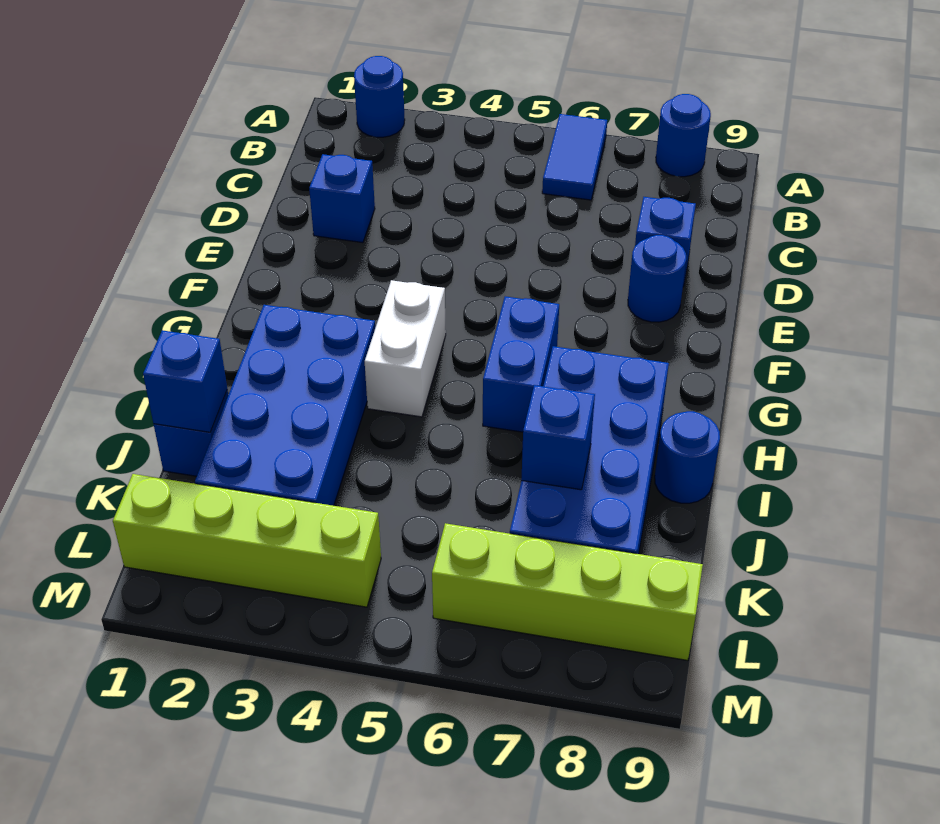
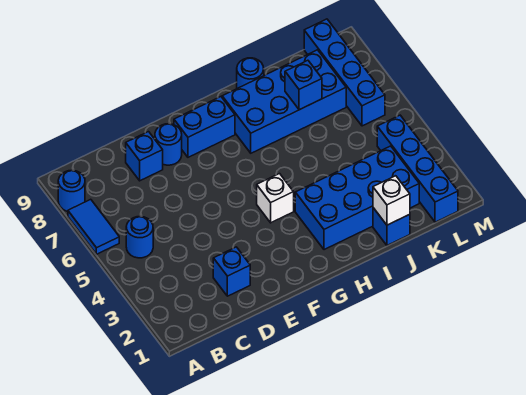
blue 1x1 round brick [354,56,405,137] -> blue 1x1 round brick moved to [126,216,153,258]
blue 1x2 tile [542,114,607,200] -> blue 1x2 tile turned to [68,199,119,254]
white 1x2 brick [365,280,446,417] -> white 1x1 brick [257,174,294,223]
blue 1x2 brick [483,296,559,432] -> blue 1x2 brick moved to [174,97,235,157]
blue 1x1 brick [143,330,227,432] -> white 1x1 brick [373,176,410,225]
lime 1x4 brick [113,474,381,607] -> blue 1x4 brick [377,115,458,222]
lime 1x4 brick [432,523,703,660] -> blue 1x4 brick [304,19,385,126]

